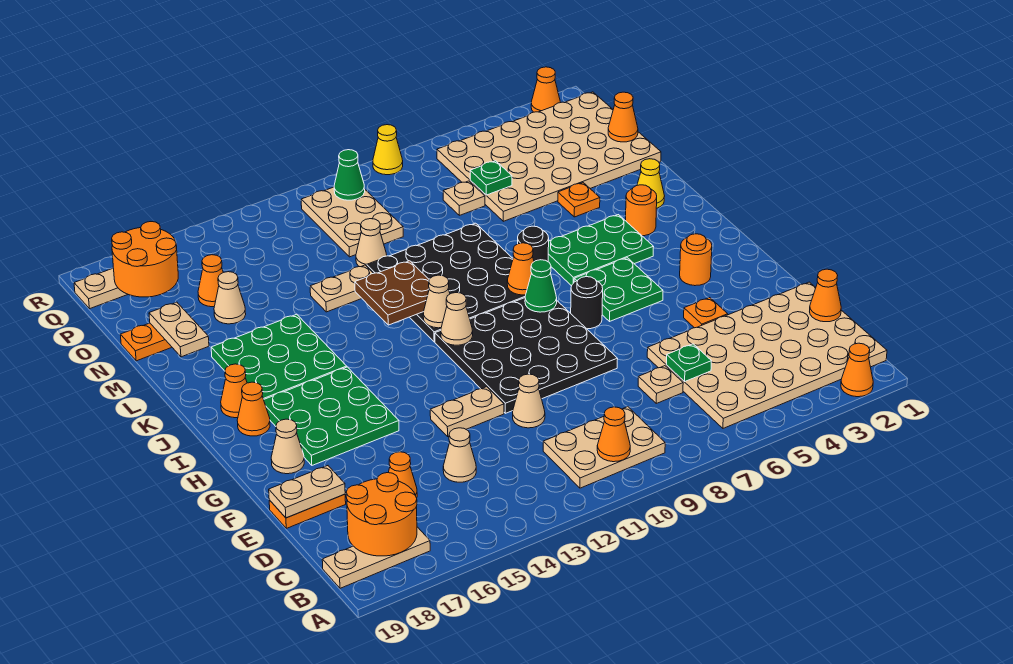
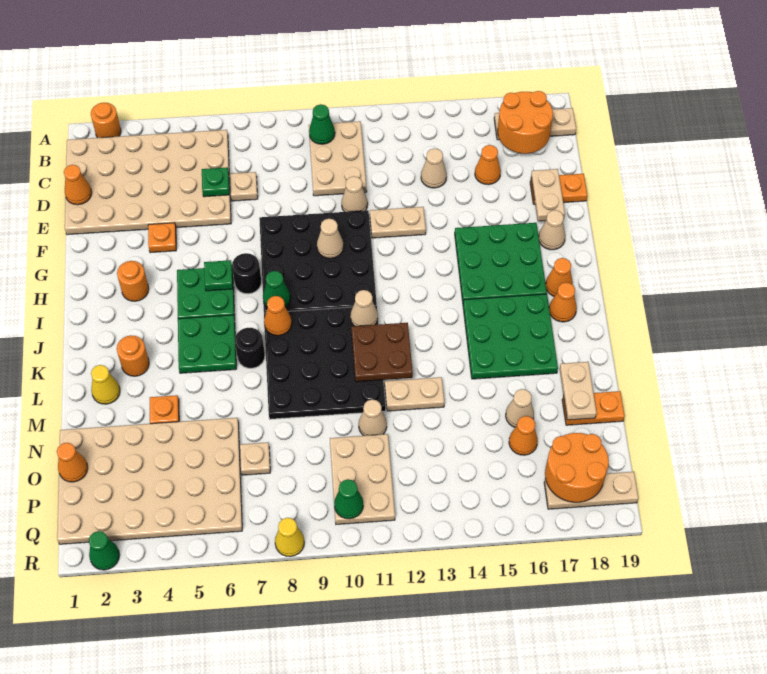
orange 1x1 cone [841,343,873,397] -> orange 1x1 round brick [91,103,121,138]
tan 2x3 plate [543,407,665,488] -> tan 2x3 plate turned to [309,121,367,196]
orange 1x1 cone [597,407,630,462] -> green 1x1 cone [309,104,335,144]
tan 1x2 plate [269,466,345,518] -> tan 1x2 plate turned to [531,169,565,221]
tan 1x1 cone [441,293,473,345] -> tan 1x1 cone moved to [317,219,344,258]
green 2x3 plate [548,215,654,286] -> green 2x2 plate [178,315,237,373]
green 1x1 plate [470,161,512,195] -> green 1x1 plate moved to [204,260,233,291]
orange 1x1 cone [531,67,560,112] -> green 1x1 cone [89,531,120,570]

